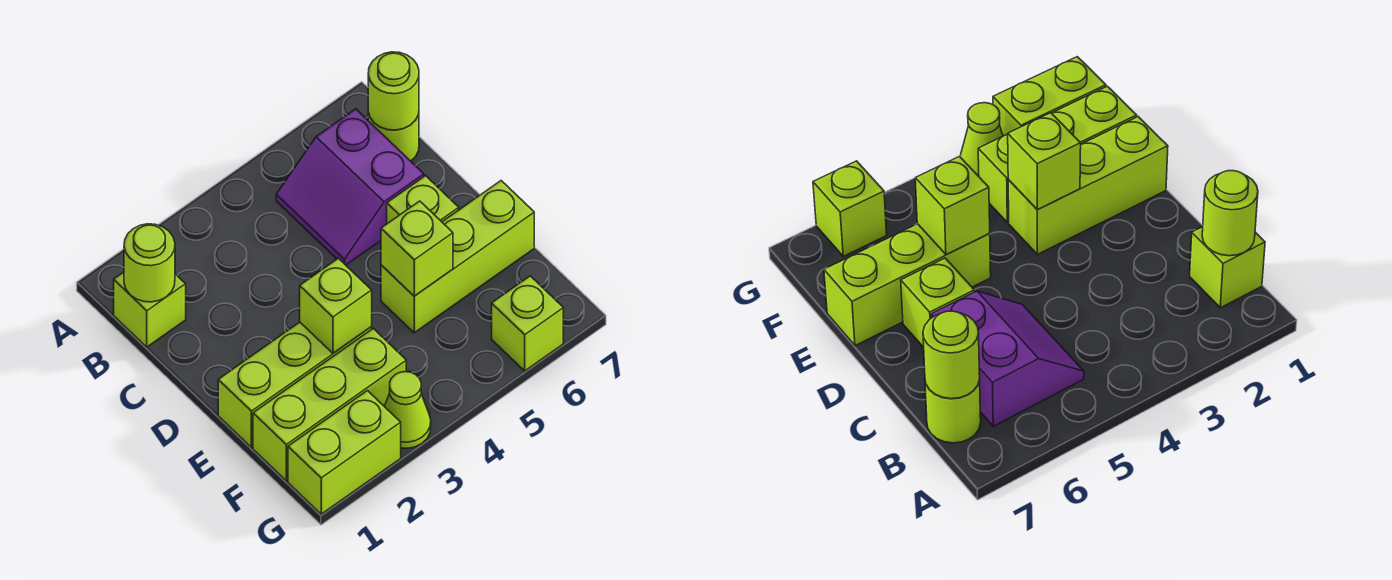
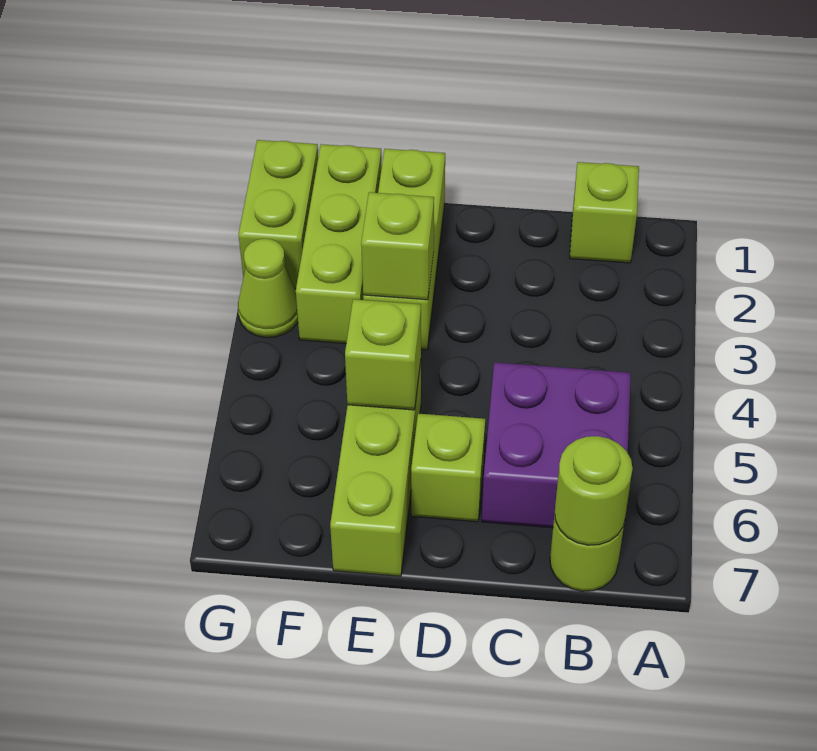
lime 1x1 round brick [124,224,175,302] -> none
purple 2x2 slope [276,109,424,265] -> purple 2x2 brick [482,362,631,528]
lime 1x1 brick [492,276,563,371] -> none

